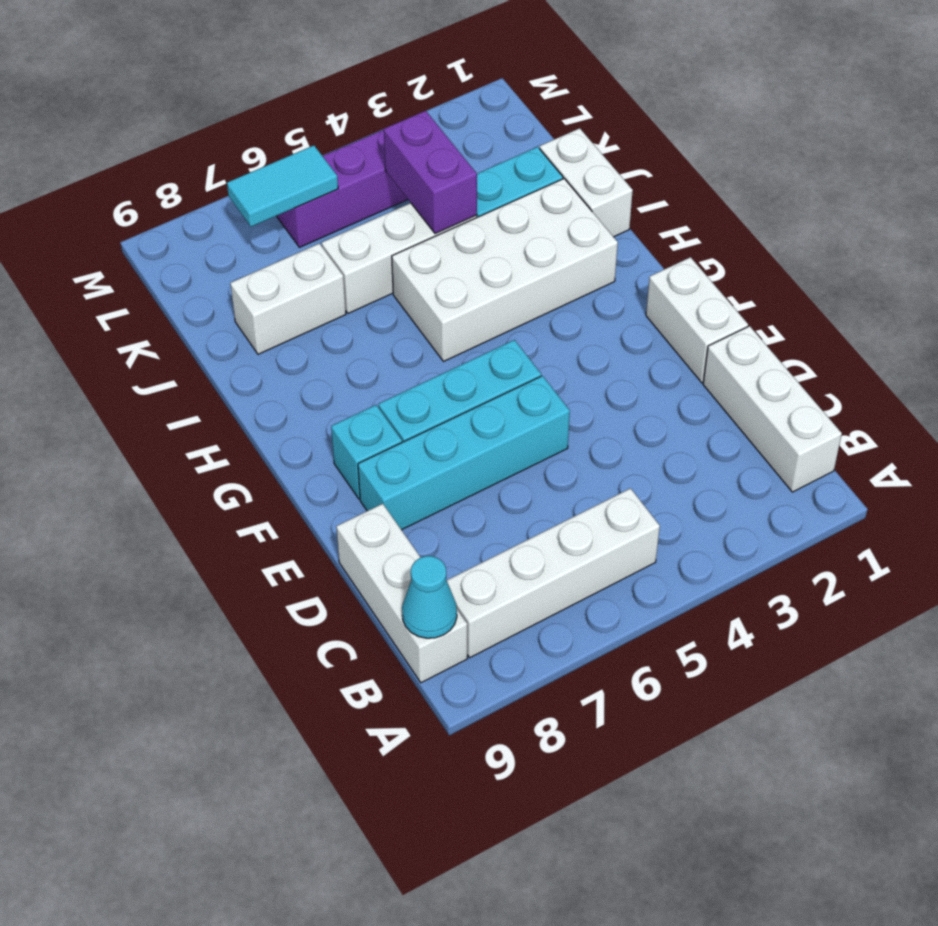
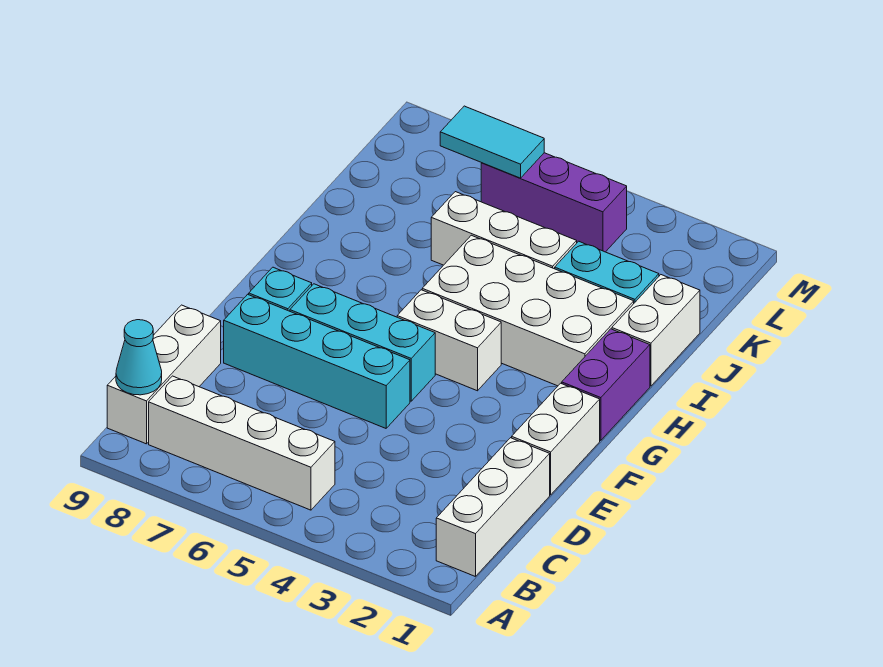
purple 1x2 brick [384,111,477,234] -> purple 1x2 brick moved to [562,329,650,440]
white 1x2 brick [230,243,346,354] -> white 1x2 brick moved to [397,290,501,391]

